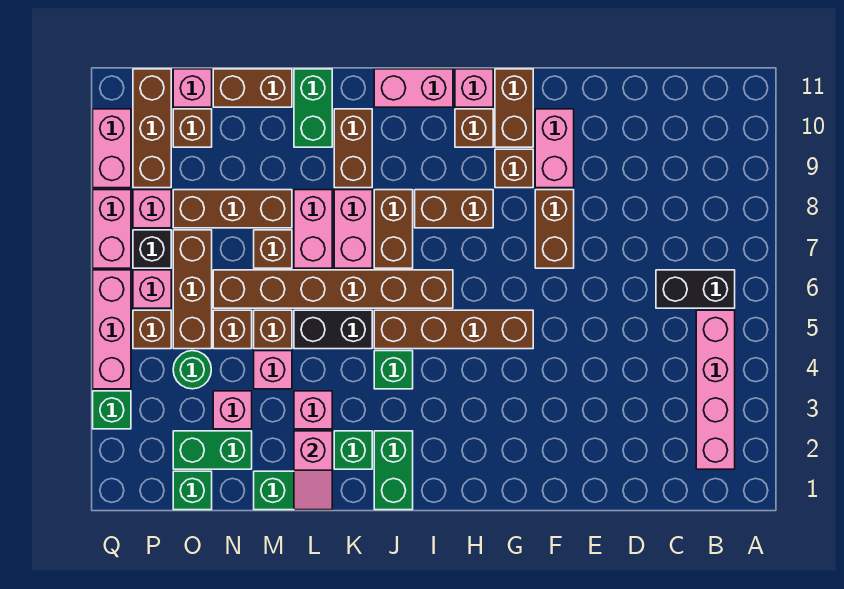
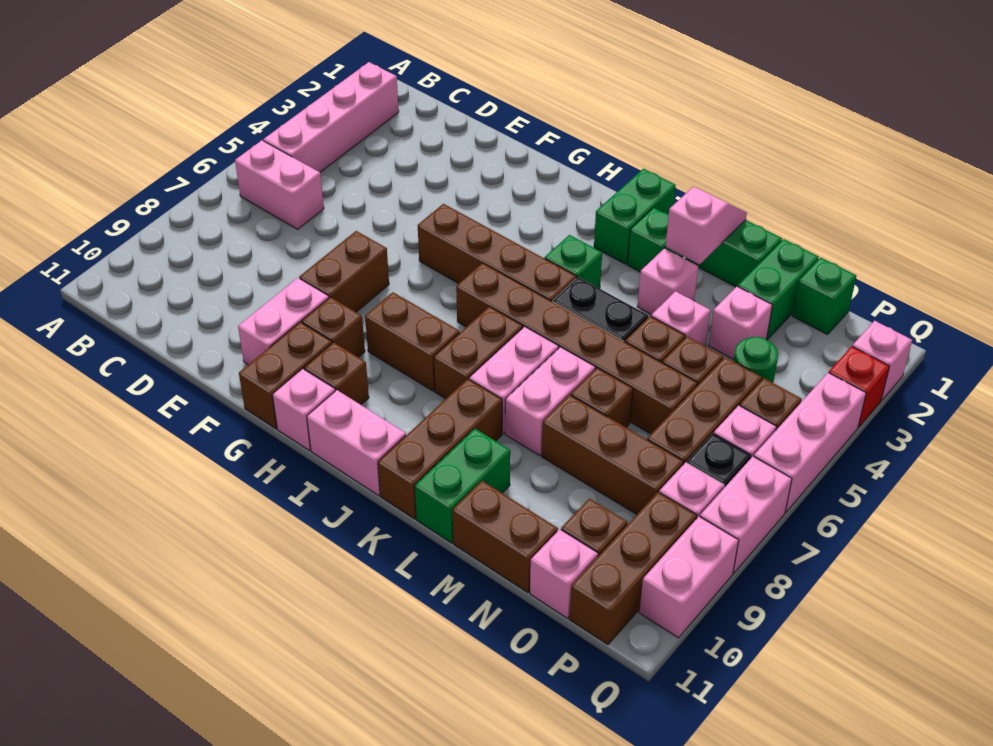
black 1x2 brick [656,270,735,308] -> pink 1x2 brick [235,140,324,229]
brown 1x2 brick [334,109,372,188] -> brown 1x3 brick [378,379,502,519]
green 1x2 brick [173,431,252,469] -> green 1x2 brick turned to [738,239,819,339]
none -> pink 1x1 brick [852,321,912,400]
green 1x1 brick [93,391,131,429] -> red 1x1 brick [829,346,889,427]

